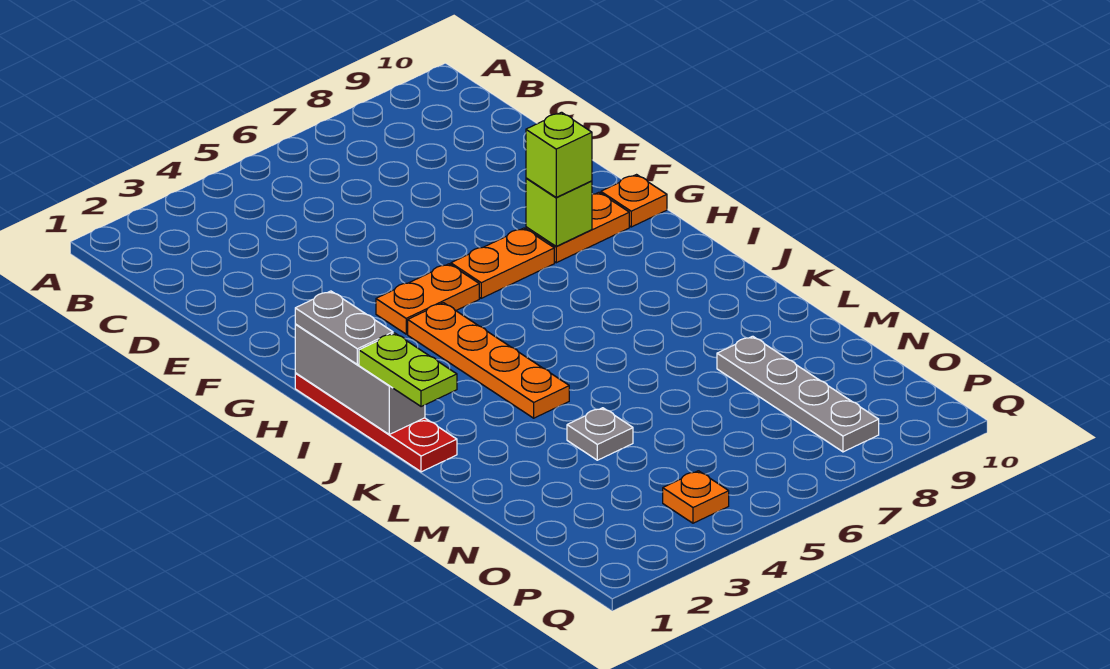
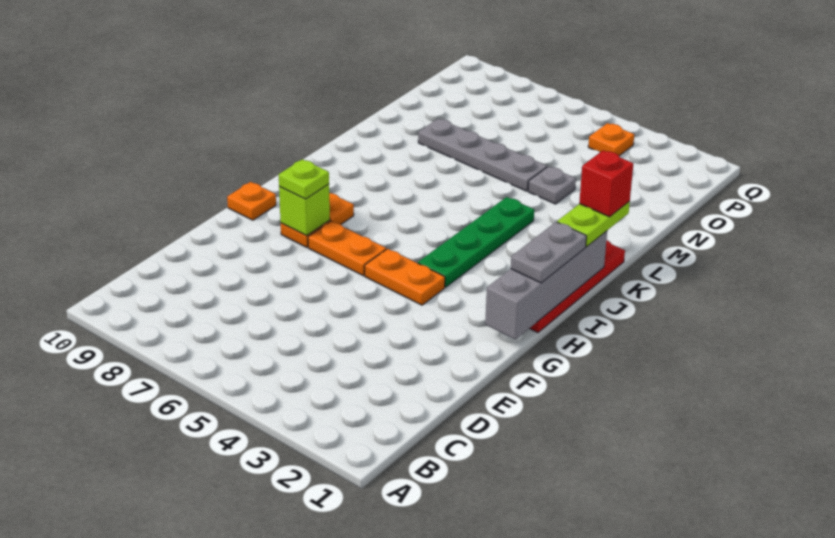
orange 1x2 plate [526,192,629,263] -> orange 1x2 plate turned to [281,193,354,247]
lime 1x1 brick [526,112,592,197] -> lime 1x1 plate [279,159,329,199]
grey 1x3 brick [295,324,425,434] -> grey 1x4 brick [485,231,607,339]
orange 1x4 plate [408,303,569,418] -> green 1x4 plate [418,197,534,287]
none -> red 1x1 brick [579,150,633,217]
grey 1x4 plate [717,336,879,452] -> grey 1x4 plate turned to [418,119,547,191]

